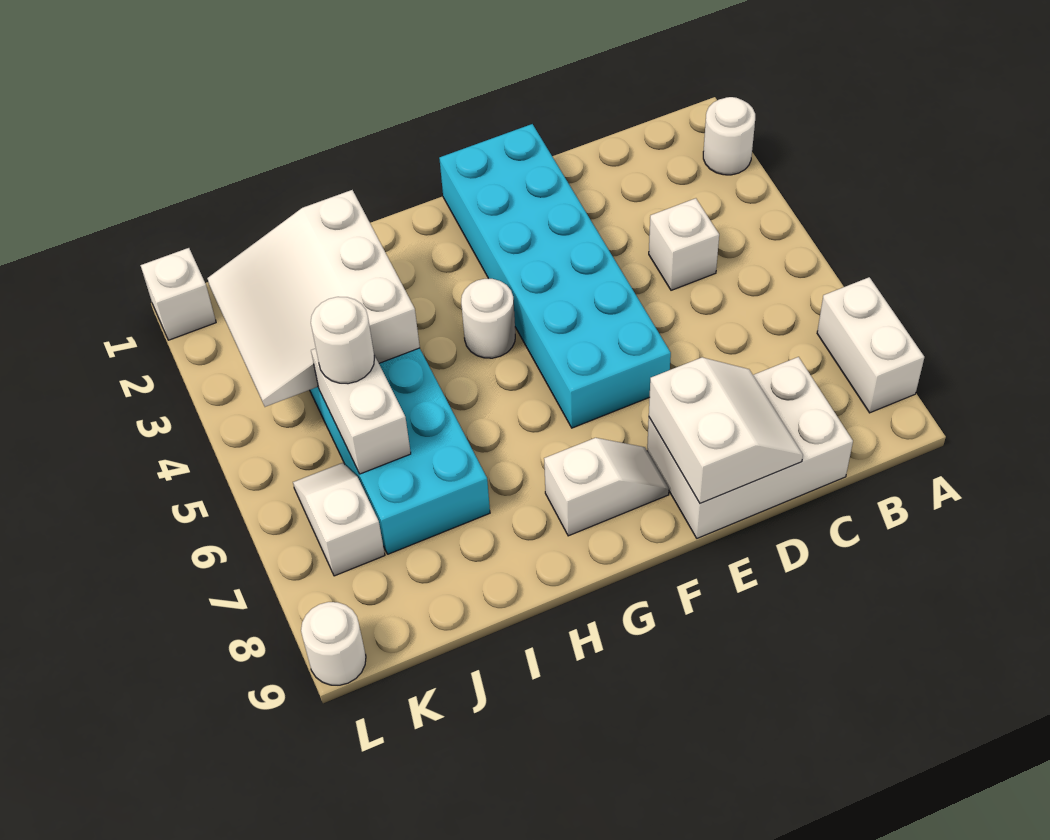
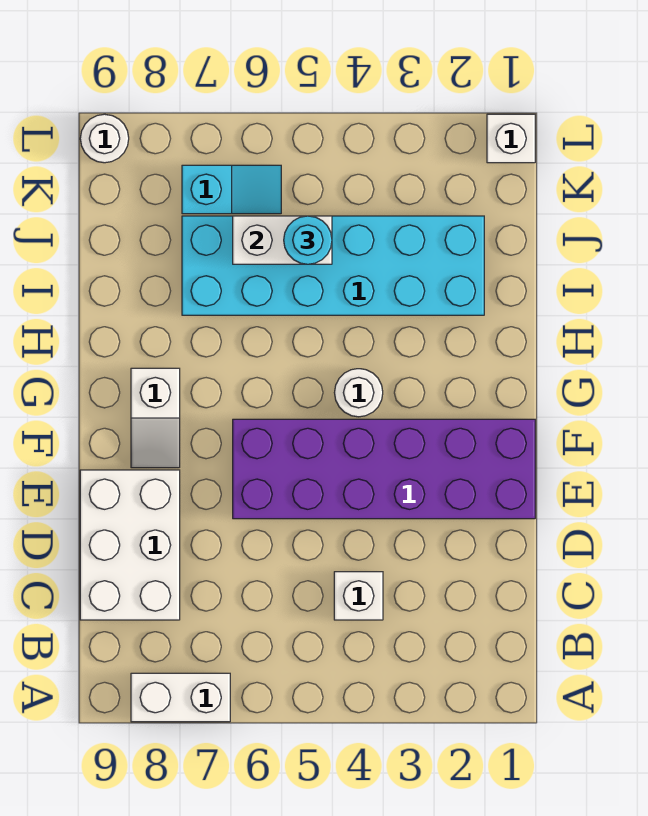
white 1x1 round brick [703,97,755,175] -> none
white 2x2 slope [649,357,803,503] -> none
cyan 2x6 brick [439,124,671,428] -> purple 2x6 brick [233,419,535,519]
white 3x3 slope [207,190,420,407] -> none
white 1x1 round brick [311,297,375,384] -> cyan 1x1 round brick [284,216,332,264]
white 1x2 slope [293,463,385,576] -> cyan 1x2 slope [182,165,281,214]

